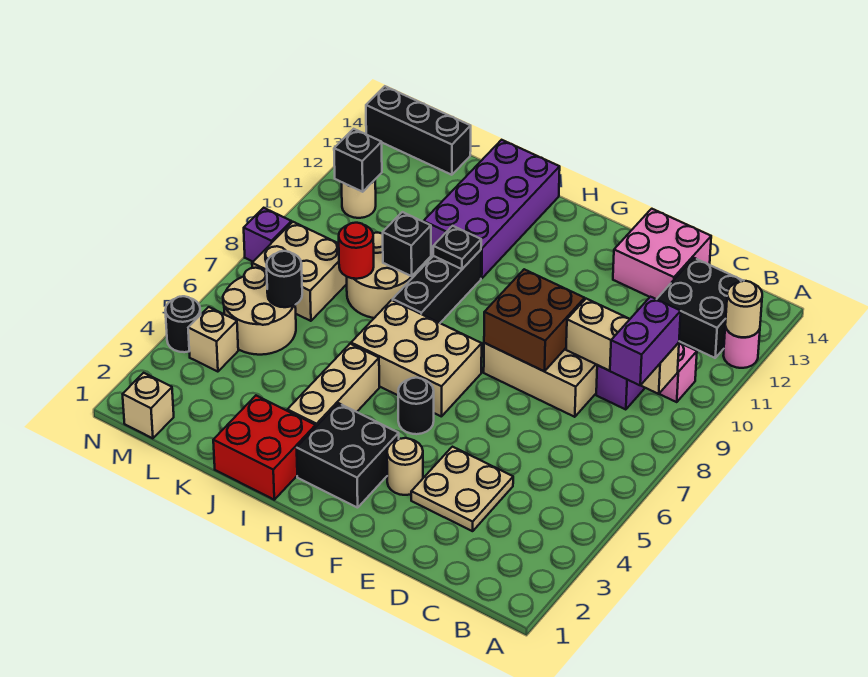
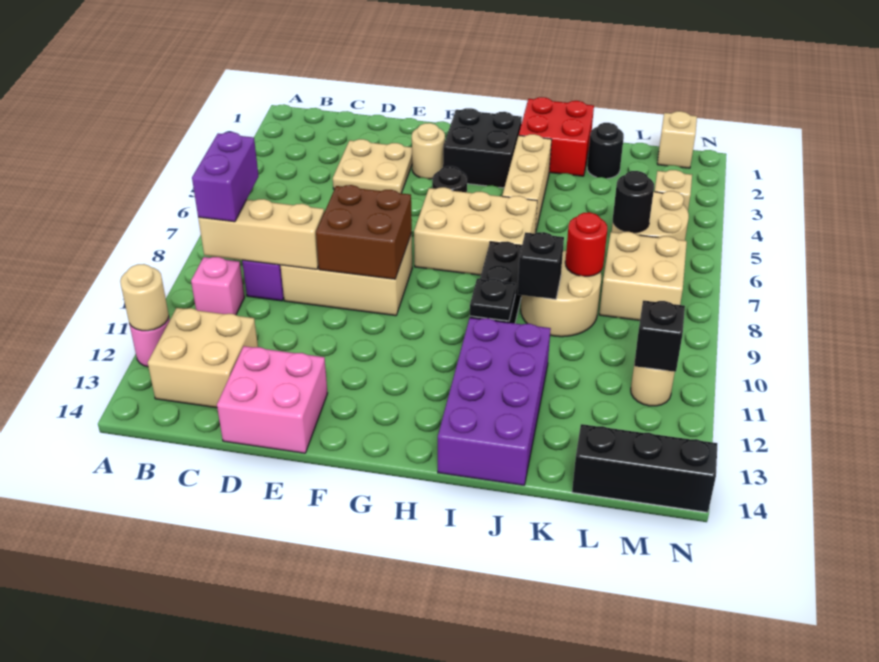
black 2x2 brick [657,258,743,358] -> tan 2x2 brick [148,308,258,408]
black 1x1 round brick [165,296,201,352] -> black 1x1 round brick moved to [587,123,624,178]
purple 1x1 brick [244,208,291,262] -> none

